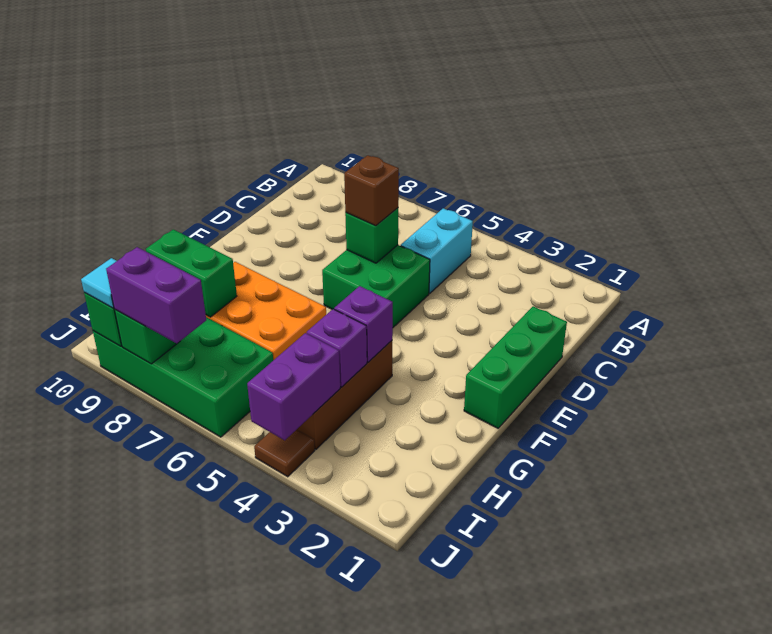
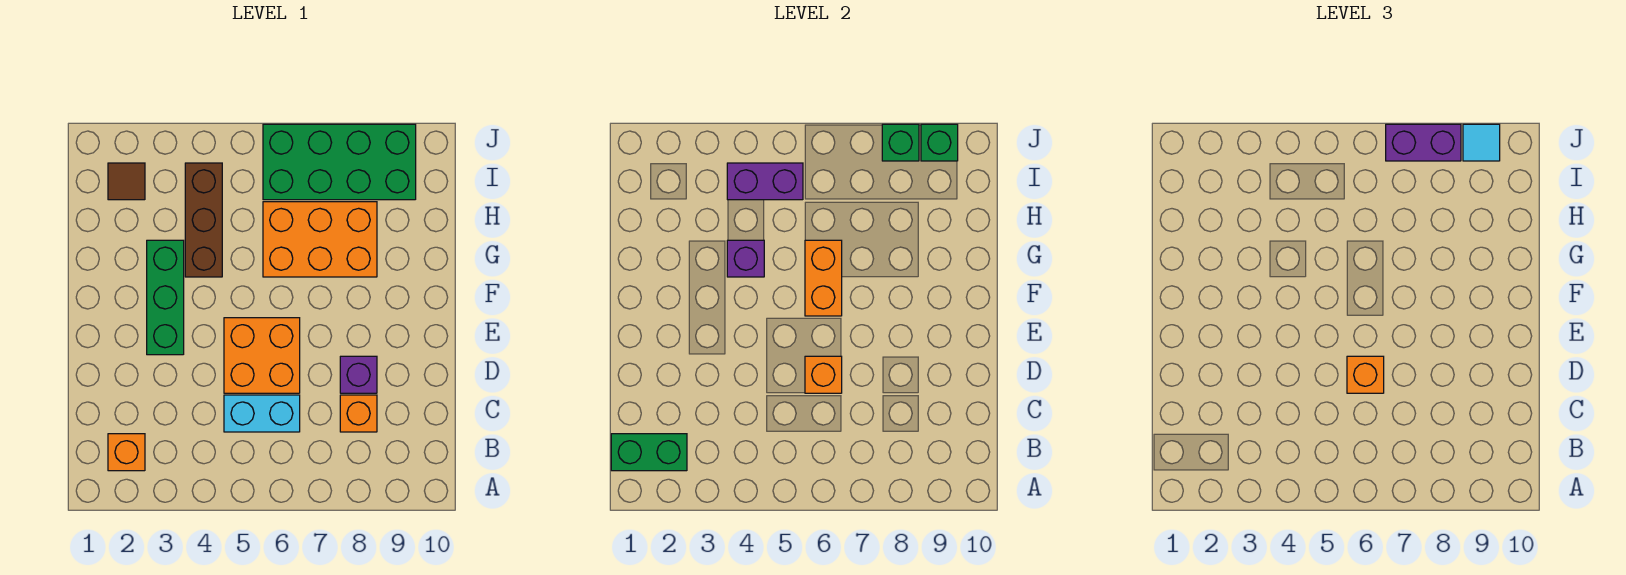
none -> orange 1x1 brick [108,434,145,471]
cyan 1x2 brick [401,208,473,294] -> cyan 1x2 brick turned to [224,395,300,432]
none -> orange 1x1 brick [340,395,377,432]
green 1x3 brick [464,306,567,428] -> green 1x3 brick moved to [147,240,184,355]
green 2x2 brick [322,245,430,327] -> orange 2x2 brick [224,318,300,393]
green 1x1 brick [345,208,398,263] -> orange 1x1 brick [805,356,842,393]
brown 1x1 brick [344,155,399,226] -> orange 1x1 brick [1347,356,1384,393]
none -> orange 1x2 brick [805,240,842,316]
purple 1x1 brick [307,309,367,387] -> purple 1x1 brick moved to [340,356,377,393]
green 1x2 brick [146,229,237,317] -> green 1x2 brick moved to [611,434,687,471]
purple 1x2 brick [247,333,340,440] -> purple 1x2 brick turned to [727,163,803,200]
brown 1x1 tile [254,430,315,477] -> brown 1x1 tile moved to [108,163,145,200]

